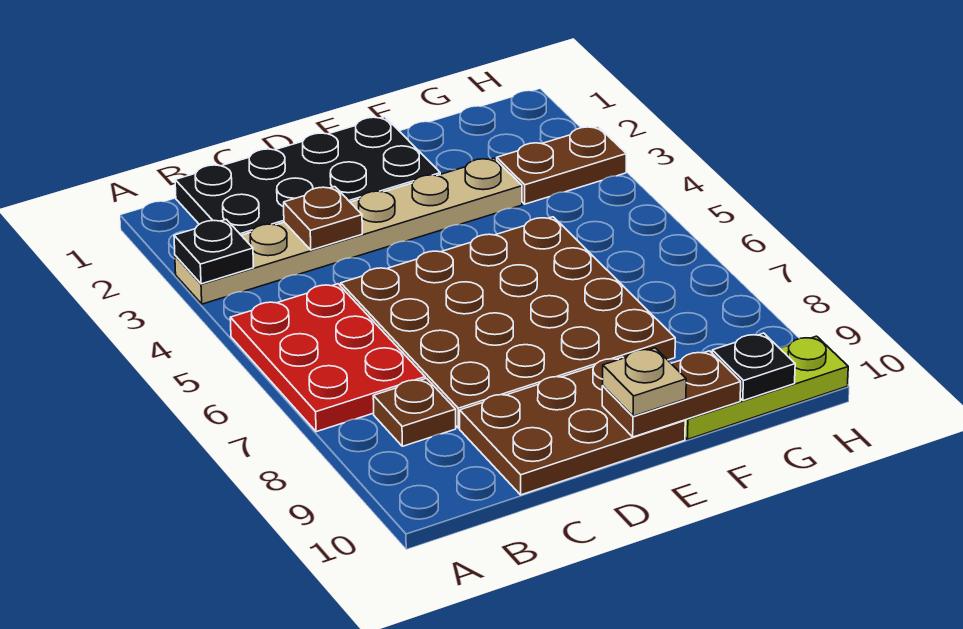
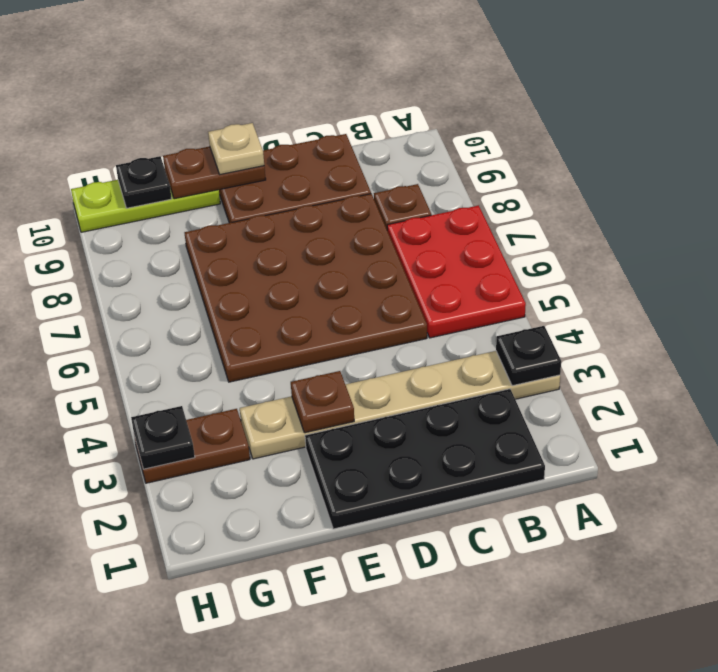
brown 1x1 plate [284,187,362,250] -> brown 1x1 plate moved to [291,371,354,433]
none -> black 1x1 plate [131,406,195,469]

